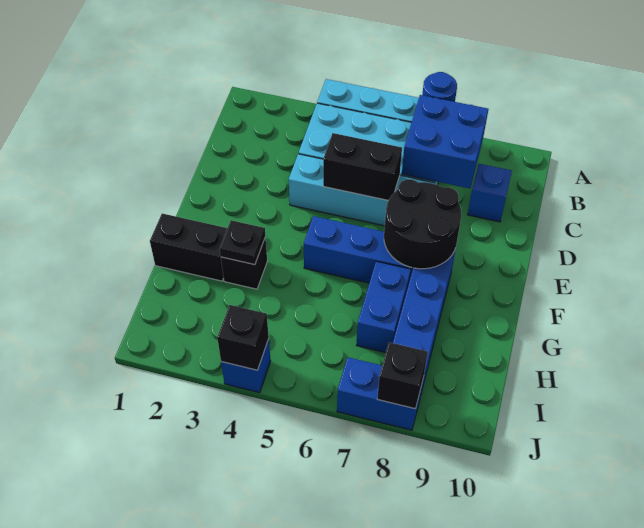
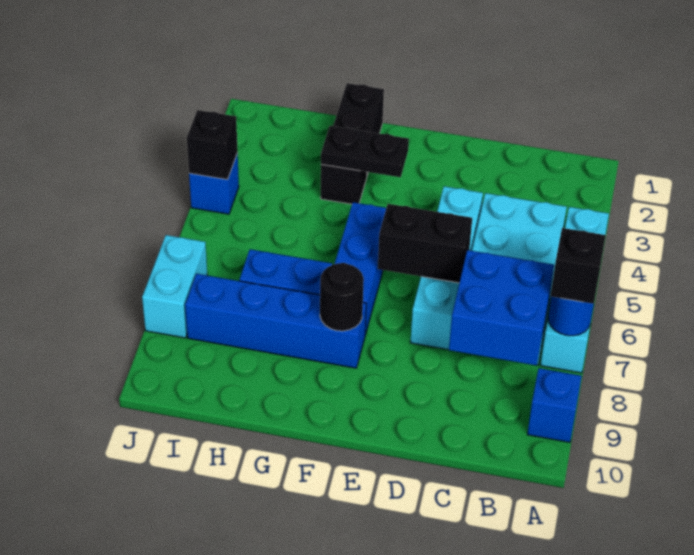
blue 1x1 brick [468,164,512,222] -> blue 1x1 brick moved to [527,368,582,442]
black 1x2 brick [323,133,402,200] -> black 1x2 brick turned to [378,204,472,283]
black 2x2 round brick [384,179,461,269] -> black 1x1 round brick [320,263,364,331]
black 1x1 plate [220,220,265,265] -> black 1x2 plate [321,126,409,177]
blue 1x2 brick [337,357,424,430] -> cyan 1x2 brick [142,235,207,338]
black 1x1 brick [377,342,428,409] -> black 1x1 brick moved to [551,228,606,304]

